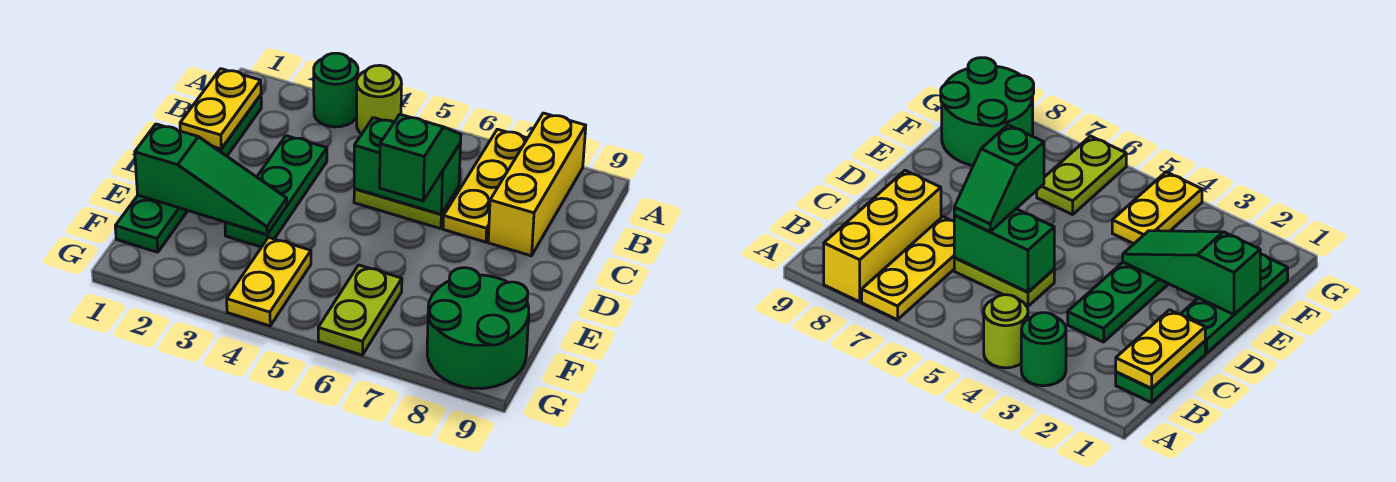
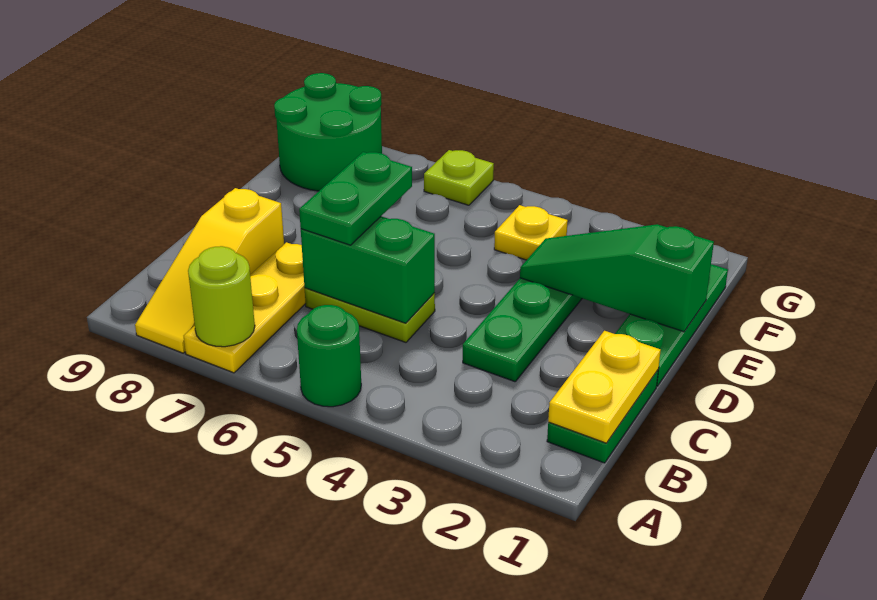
green 1x1 round brick [314,53,358,127] -> green 1x1 round brick moved to [297,305,361,407]
lime 1x1 round brick [357,65,401,134] -> lime 1x1 round brick moved to [188,246,255,347]
yellow 1x3 brick [488,113,586,256] -> yellow 1x3 slope [135,188,284,353]
green 1x2 slope [380,114,461,201] -> green 1x2 plate [299,152,412,245]
yellow 1x2 plate [227,237,311,326] -> yellow 1x1 plate [494,205,568,260]
lime 1x2 plate [318,265,402,355] -> lime 1x1 plate [424,150,494,205]

